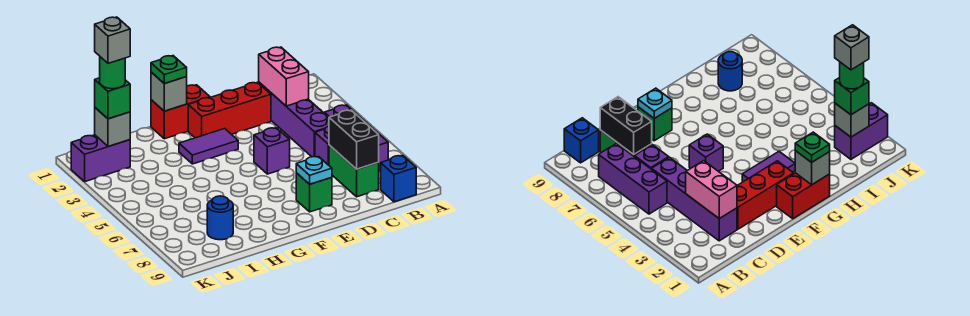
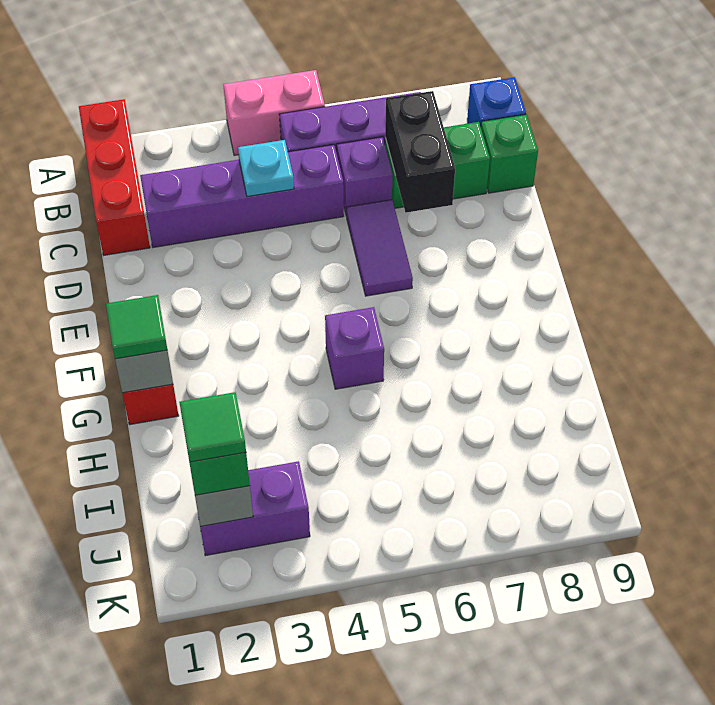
pink 1x2 brick [259,47,309,106] -> pink 1x2 brick moved to [223,70,325,155]
black 1x2 brick [329,110,379,169] -> black 1x2 brick turned to [385,91,455,213]
red 1x3 brick [188,82,271,138] -> red 1x3 brick moved to [79,99,150,255]
purple 1x1 brick [254,128,290,174] -> purple 1x1 brick moved to [325,307,384,389]
green 1x1 brick [296,173,332,212] -> green 1x1 brick moved to [481,114,538,193]
cyan 1x1 plate [296,156,332,184] -> cyan 1x1 plate moved to [238,140,294,197]
purple 1x2 tile [179,129,238,164] -> purple 1x2 tile moved to [346,200,413,296]
green 1x1 plate [151,56,187,84] -> green 1x1 tile [106,295,167,359]
blue 1x1 round brick [207,196,233,240] -> none
purple 1x2 brick [71,135,130,181] -> purple 1x2 brick turned to [199,461,310,556]
green 1x1 round brick [100,57,125,89] -> green 1x1 tile [179,392,246,462]
grey 1x1 brick [95,17,130,63] -> none

